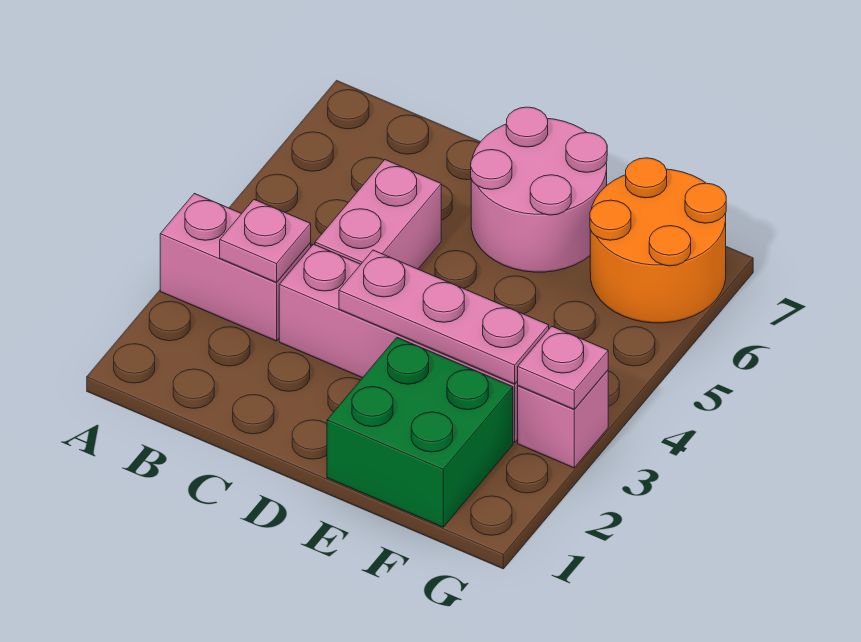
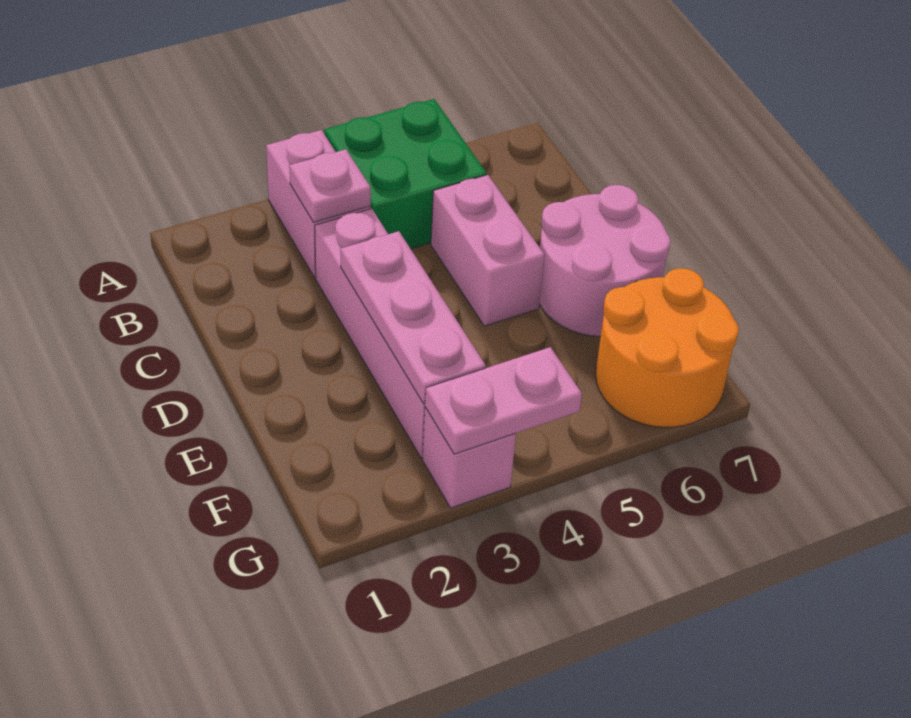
pink 1x2 brick [315,160,441,269] -> pink 1x2 brick turned to [431,175,545,326]
green 2x2 brick [327,338,513,527] -> green 2x2 brick moved to [324,99,487,249]
pink 1x1 plate [517,326,608,409] -> pink 1x2 plate [425,347,582,454]

